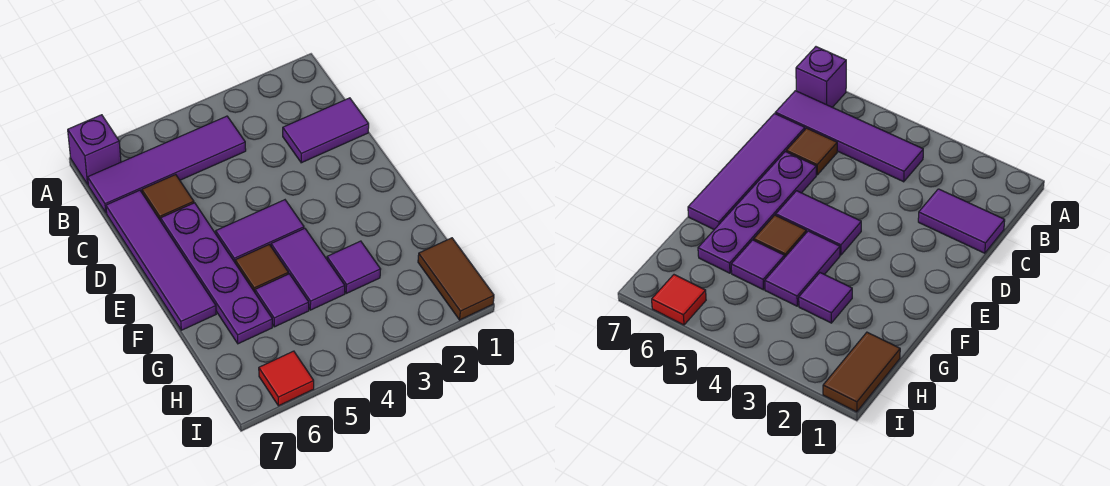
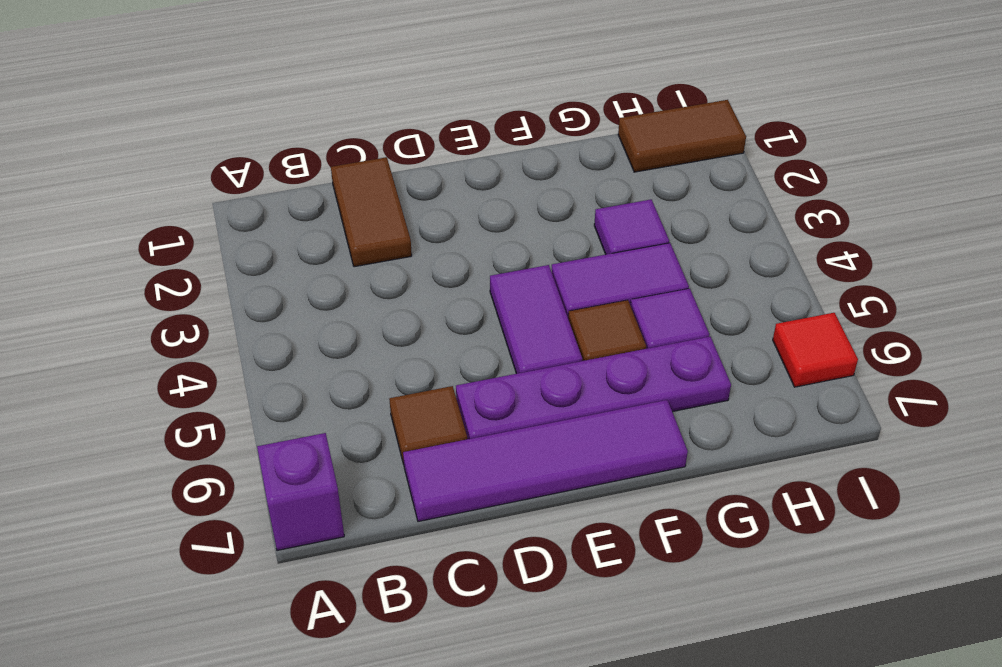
purple 1x4 tile [88,116,246,213] -> none
purple 1x2 tile [283,98,369,163] -> brown 1x2 tile [331,157,412,267]

